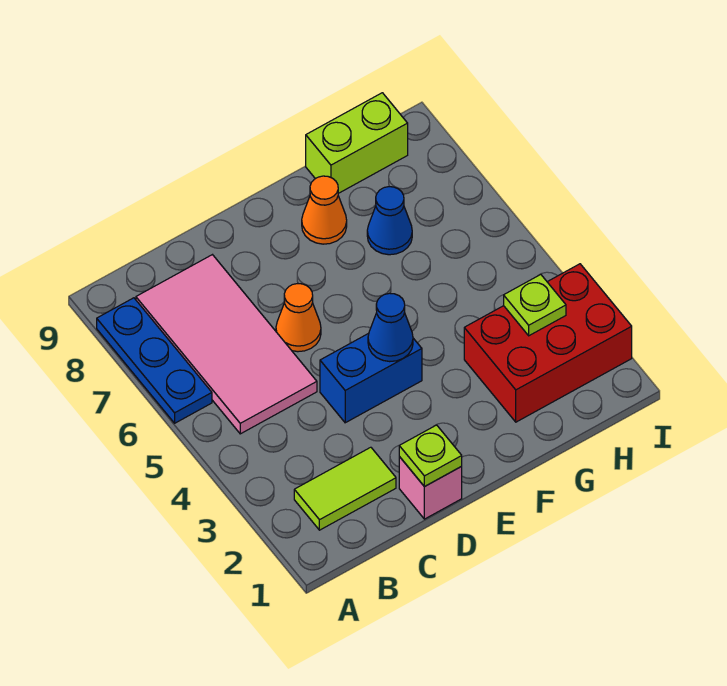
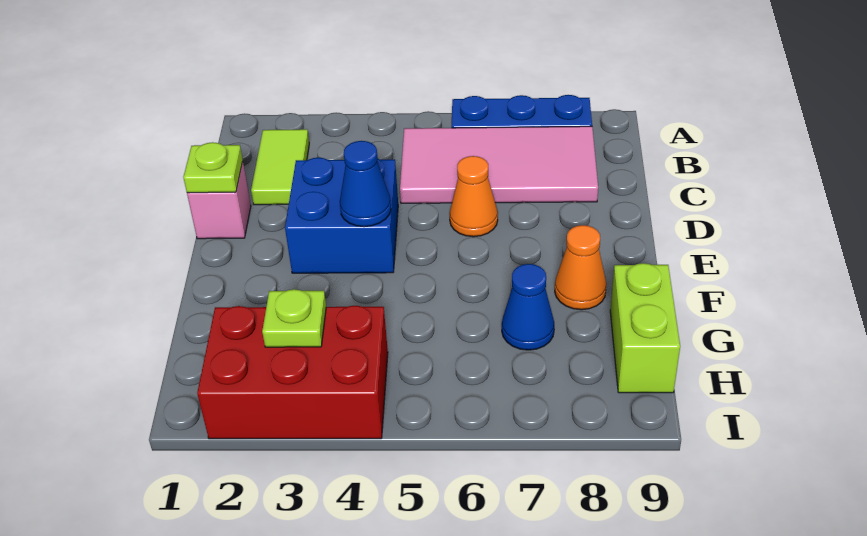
blue 1x2 brick [320,333,422,423] -> blue 2x2 brick [285,158,398,273]
red 2x3 brick [464,264,632,422] -> red 2x3 brick turned to [197,306,388,439]

